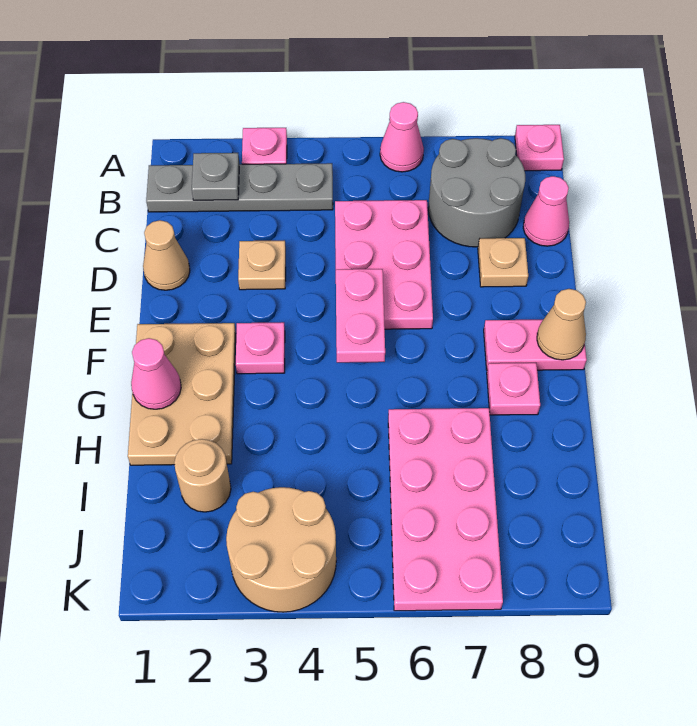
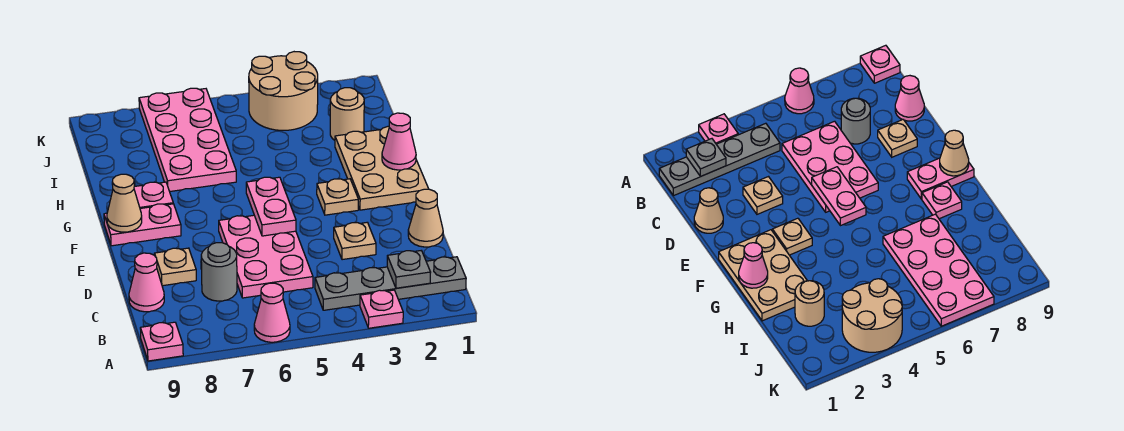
grey 2x2 round brick [428,138,525,247] -> grey 1x1 round brick [201,243,237,301]
pink 1x1 plate [236,322,285,374] -> tan 1x1 plate [317,179,358,215]

